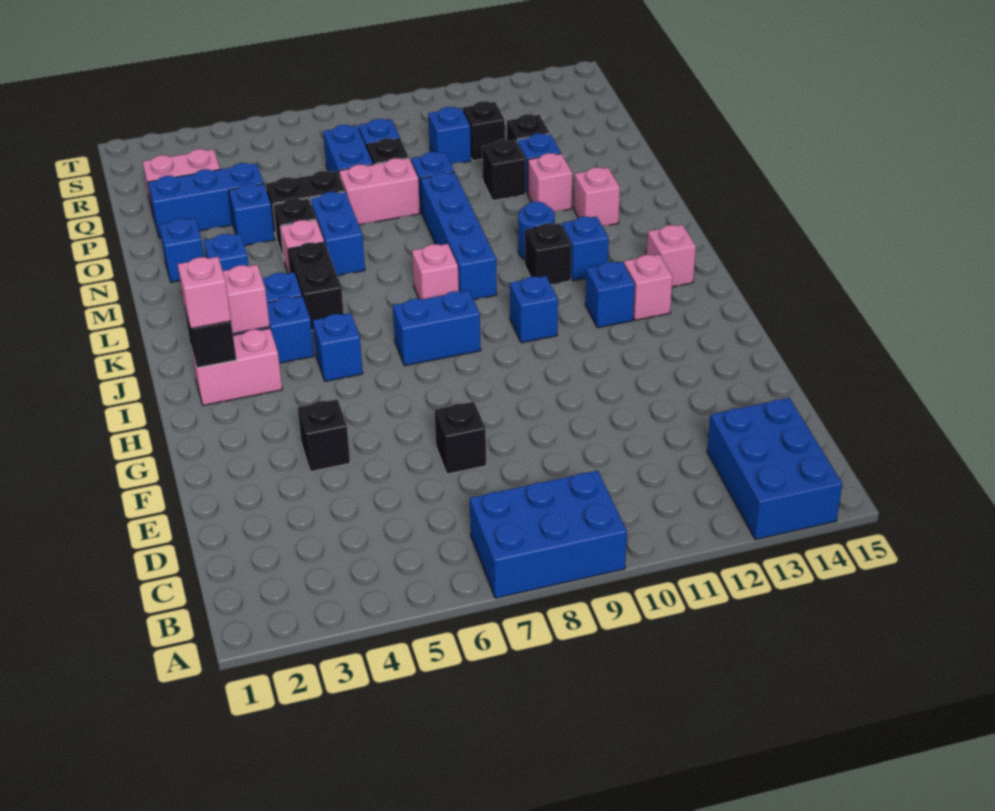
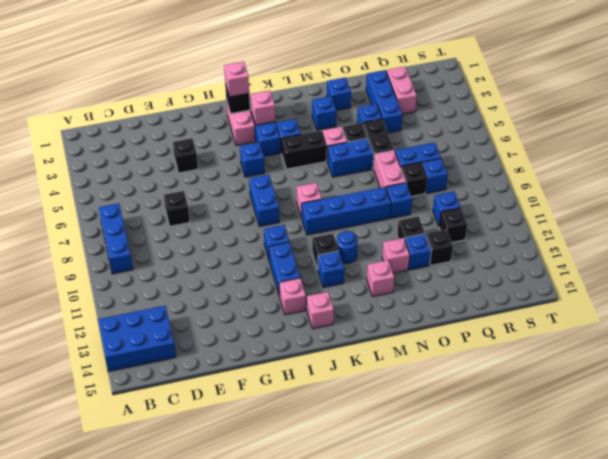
blue 2x3 brick [470,471,627,598] -> blue 1x3 brick [99,203,133,274]
blue 1x1 brick [585,261,635,328] -> blue 1x2 brick [269,242,300,296]

